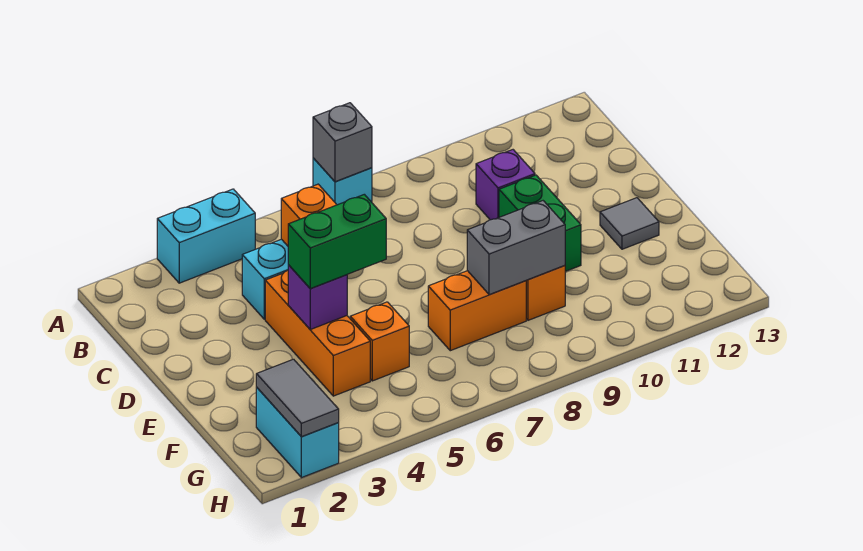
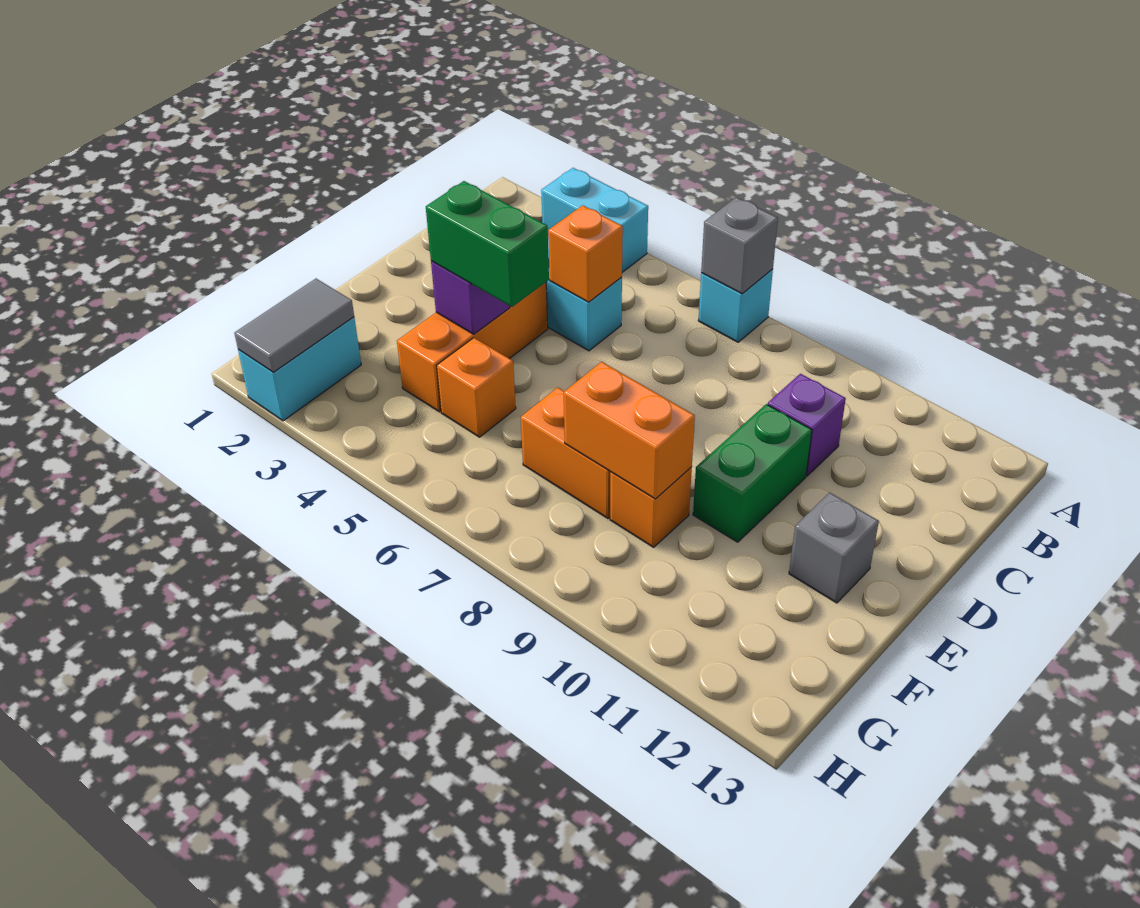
grey 1x1 tile [600,198,659,249] -> grey 1x1 brick [789,493,879,603]
grey 1x2 brick [467,201,565,295] -> orange 1x2 brick [564,362,695,499]

